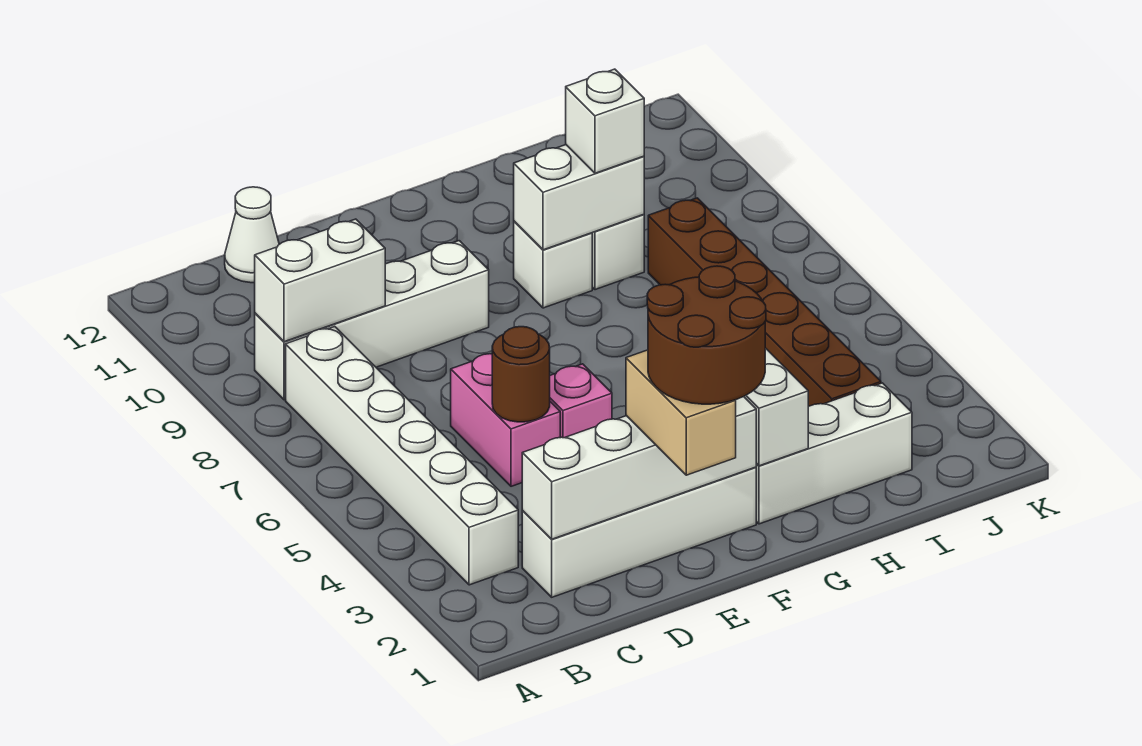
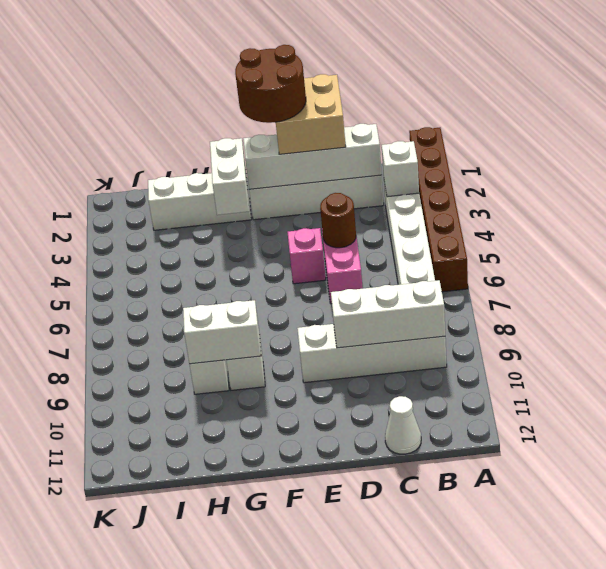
white 1x2 brick [255,219,385,342] -> white 1x3 brick [331,280,445,348]
tan 1x2 brick [626,350,736,475] -> tan 2x2 brick [276,74,346,154]
white 1x1 brick [566,69,644,173] -> white 1x1 brick moved to [382,141,419,197]
brown 1x6 brick [648,198,881,407] -> brown 1x6 brick moved to [409,127,468,292]

